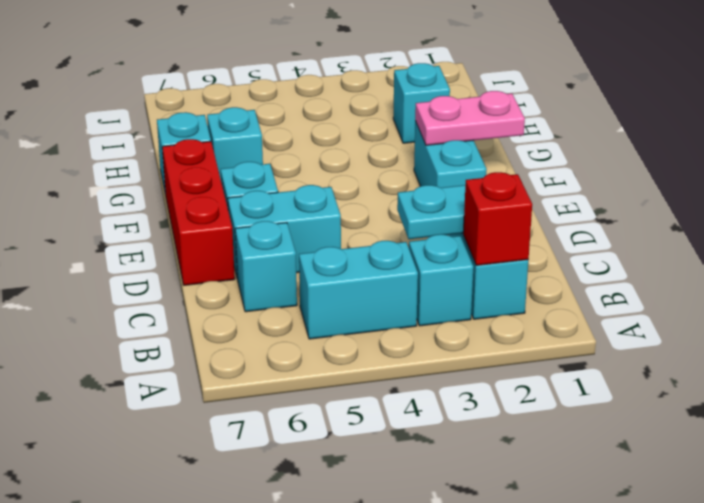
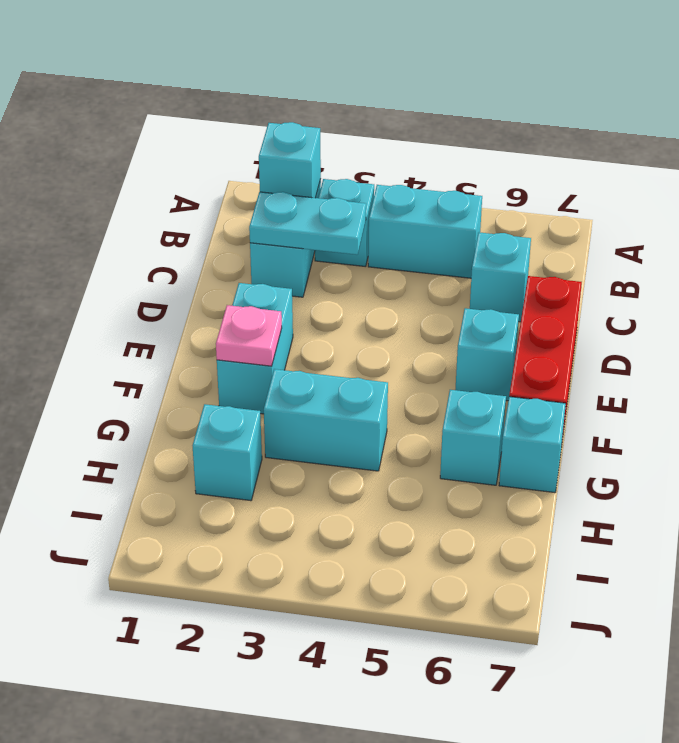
red 1x1 brick [463,172,532,265] -> cyan 1x1 brick [259,122,321,198]
cyan 1x2 brick [228,185,341,279] -> cyan 1x2 brick moved to [264,369,388,471]
pink 1x2 plate [415,91,525,145] -> pink 1x1 plate [216,305,282,366]

